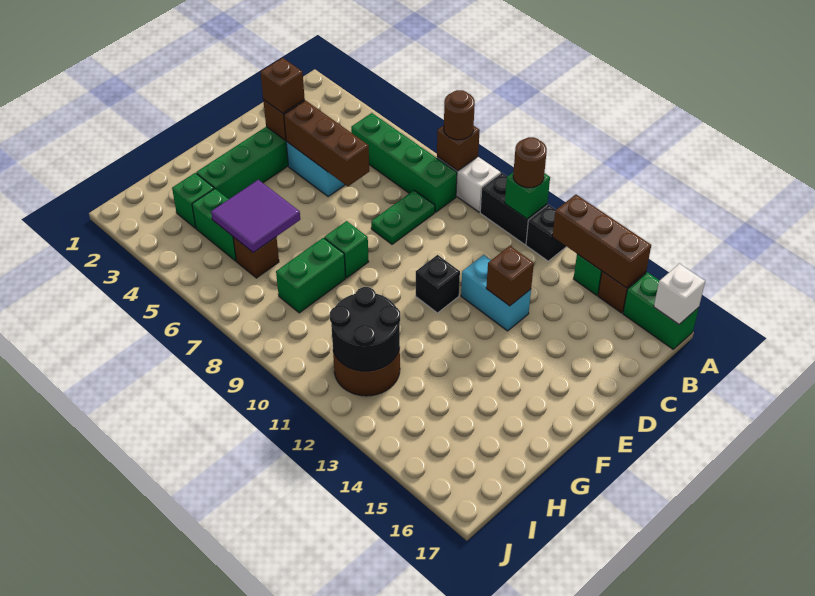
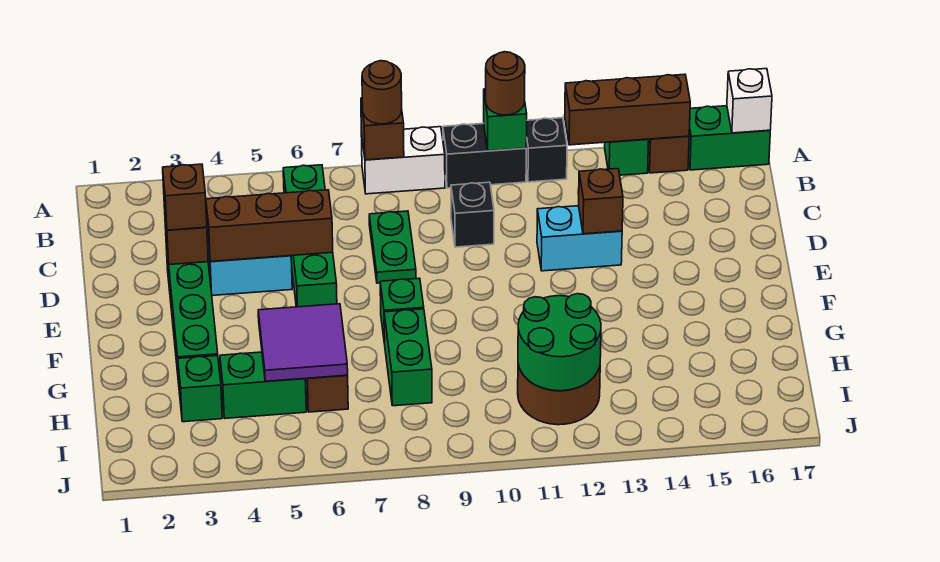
green 1x4 brick [351,113,457,212] -> green 1x4 brick turned to [283,165,337,307]
black 1x1 brick [416,255,460,313] -> black 1x1 brick moved to [451,182,494,247]
black 2x2 round brick [330,287,400,371] -> green 2x2 round brick [518,294,601,391]

